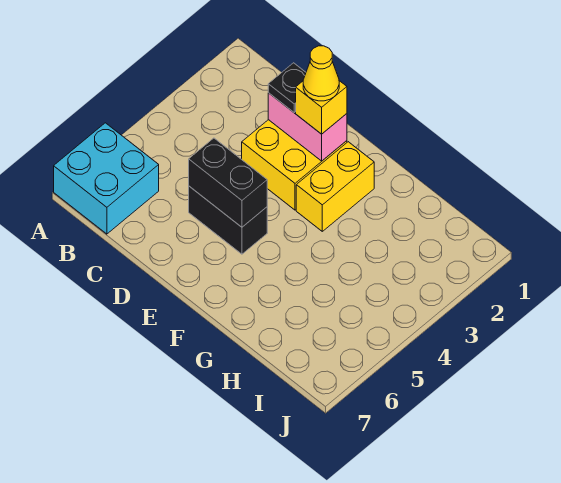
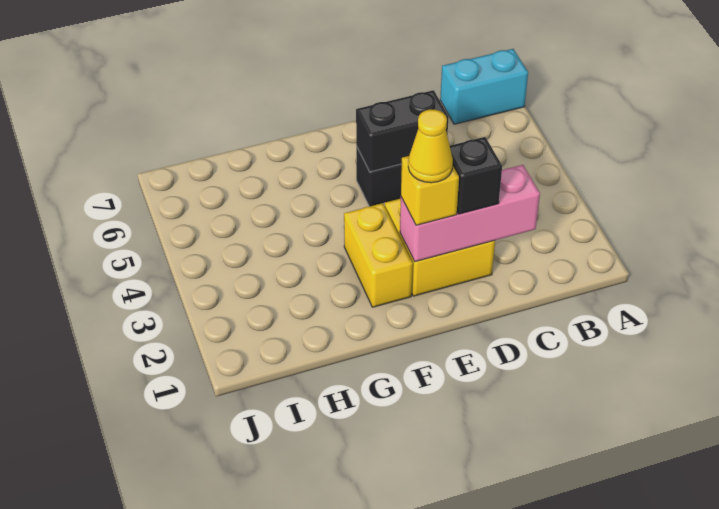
cyan 2x2 brick [54,123,159,234] -> cyan 1x2 brick [440,49,528,124]
pink 1x2 brick [268,93,347,161] -> pink 1x3 brick [400,165,540,262]
black 1x1 plate [268,63,306,112] -> black 1x1 brick [450,137,502,214]

